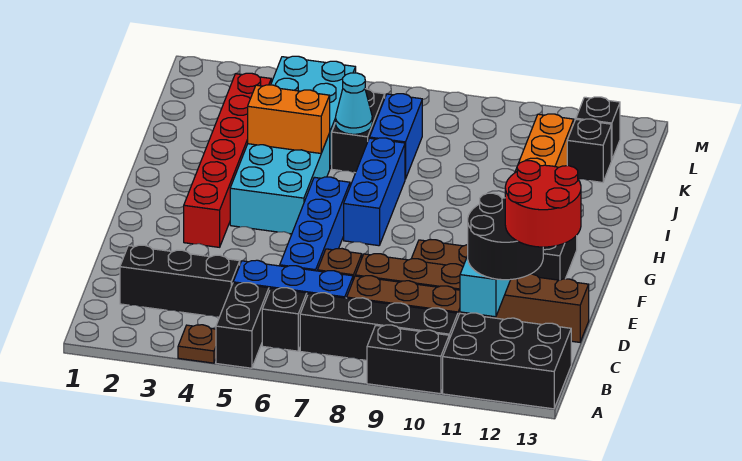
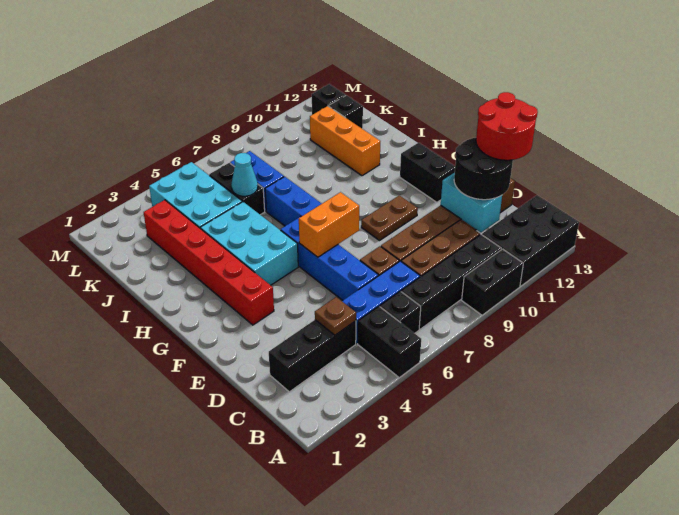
brown 1x1 plate [178,325,216,363] -> brown 1x1 plate moved to [315,297,356,335]
orange 1x2 brick [248,85,330,153] -> orange 1x2 brick moved to [299,192,359,257]

